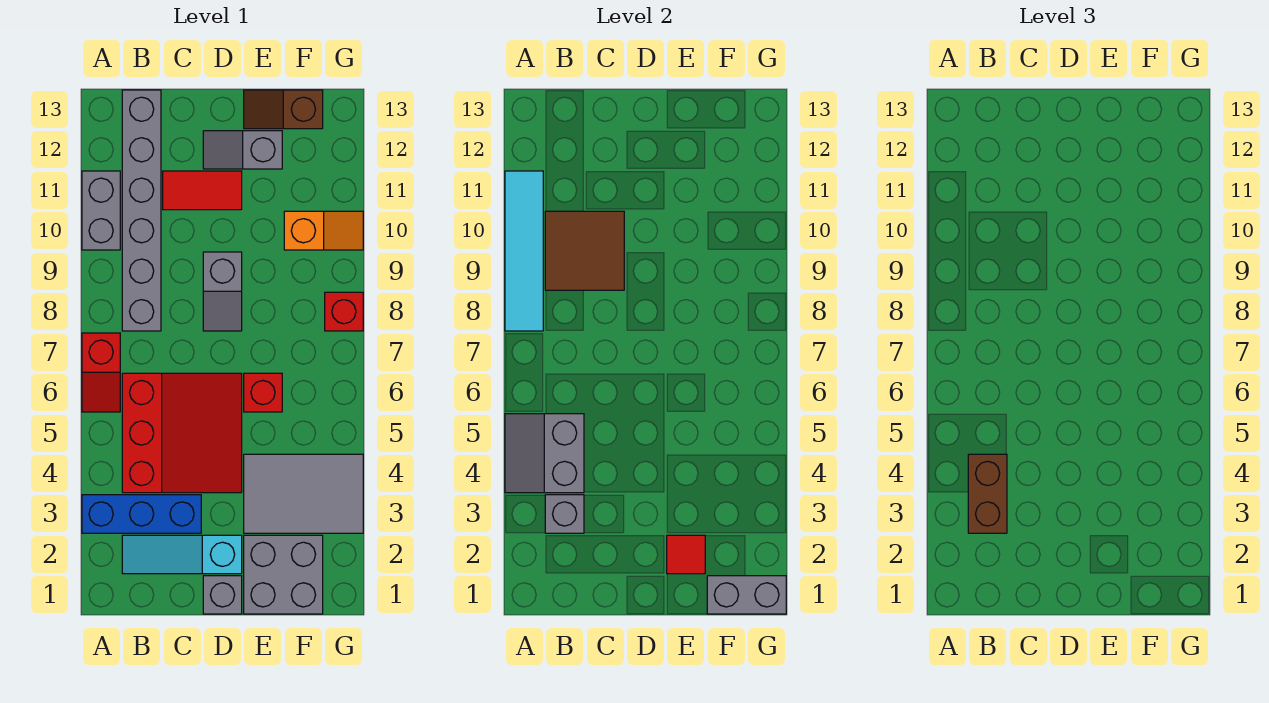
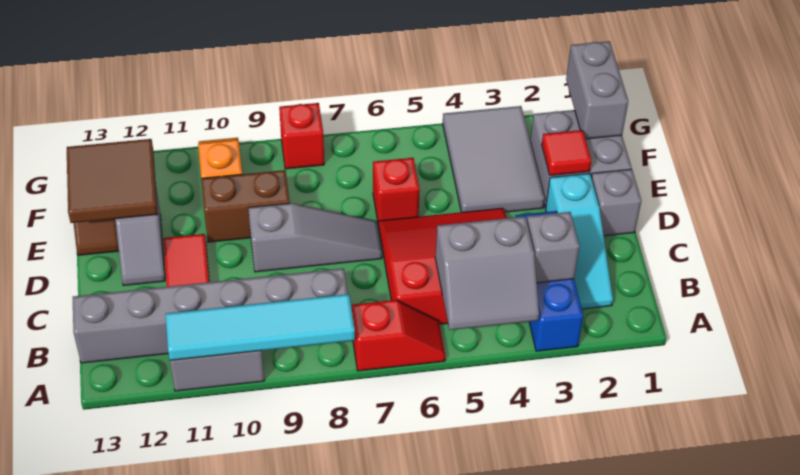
brown 1x2 brick [968,454,1007,533] -> brown 1x2 brick moved to [201,170,290,242]
brown 2x2 tile [545,211,624,290] -> brown 2x2 tile moved to [67,139,158,223]
grey 1x2 slope [203,252,242,331] -> grey 1x3 slope [248,203,382,272]

